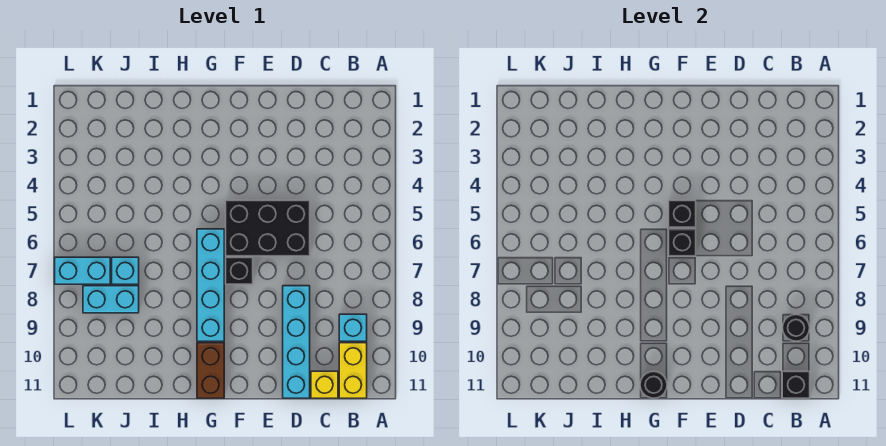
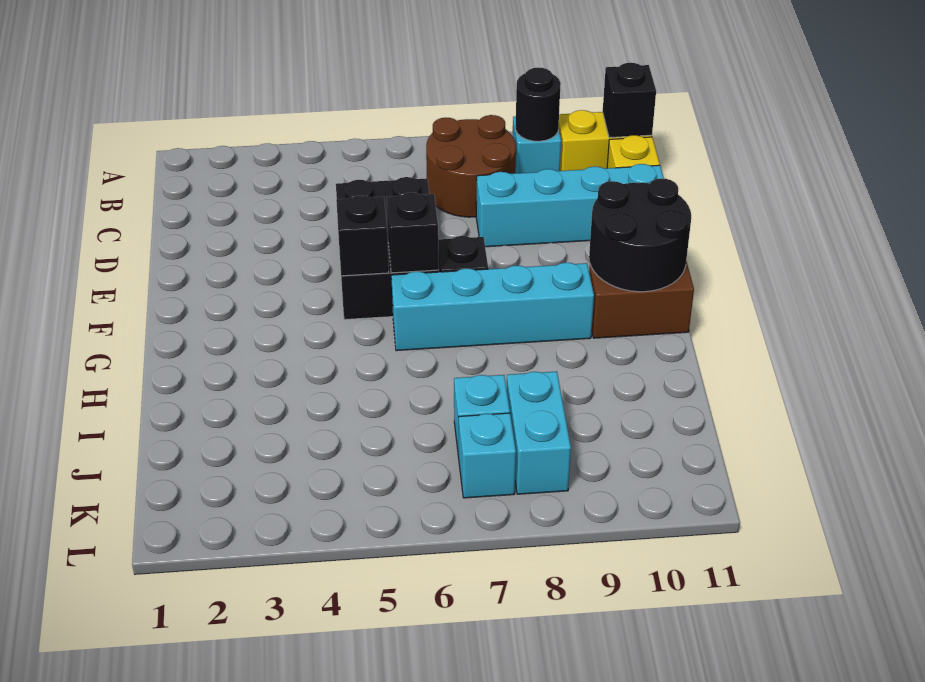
none -> brown 2x2 round brick [426,115,516,217]
black 1x1 round brick [640,371,667,398] -> black 2x2 round brick [589,179,691,292]
cyan 1x2 brick [55,257,110,284] -> cyan 1x1 brick [459,413,516,498]

